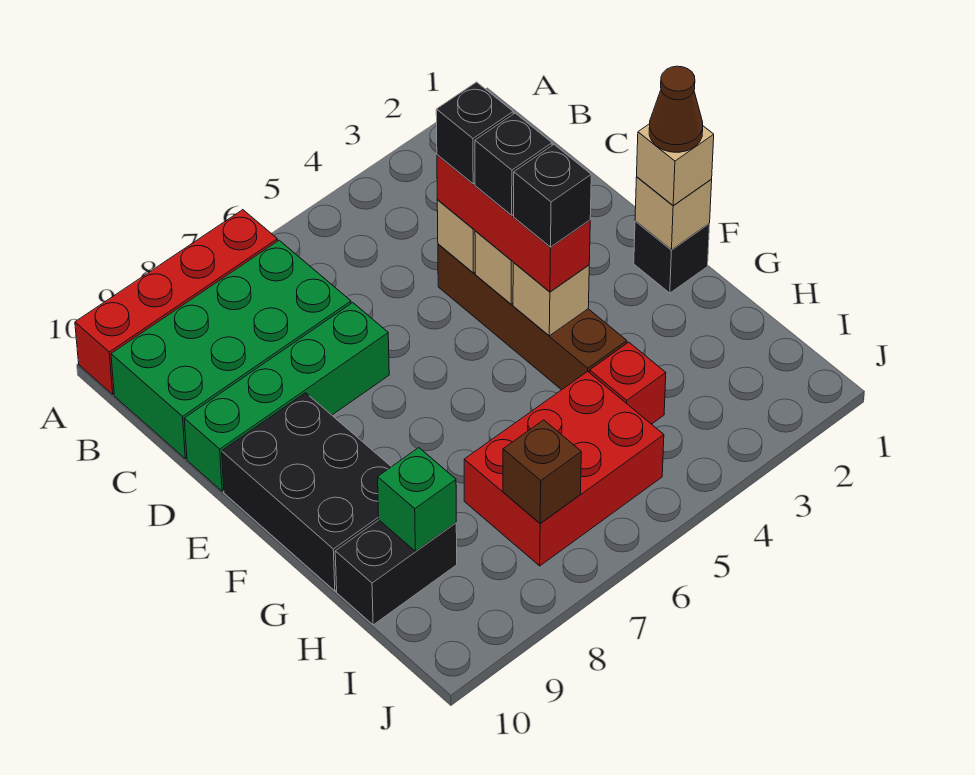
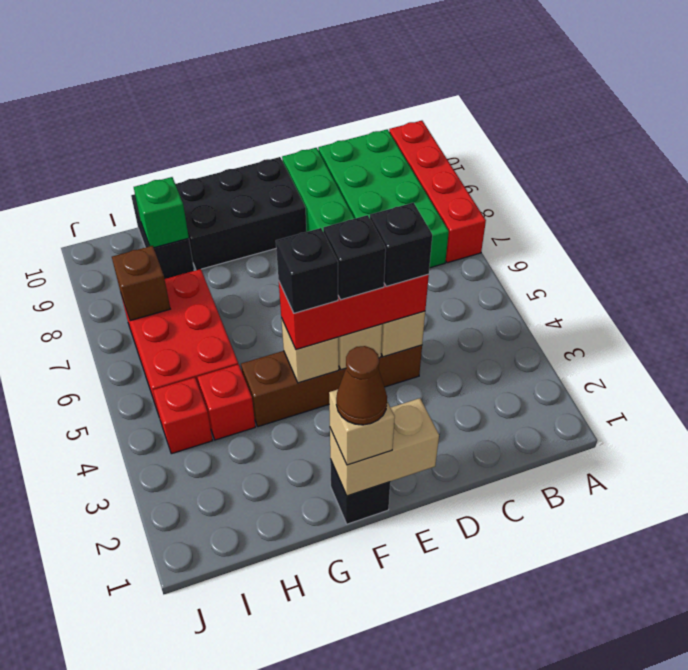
tan 1x1 brick [635,177,712,250] -> tan 1x2 brick [330,398,439,496]
none -> red 1x1 brick [153,377,213,454]

